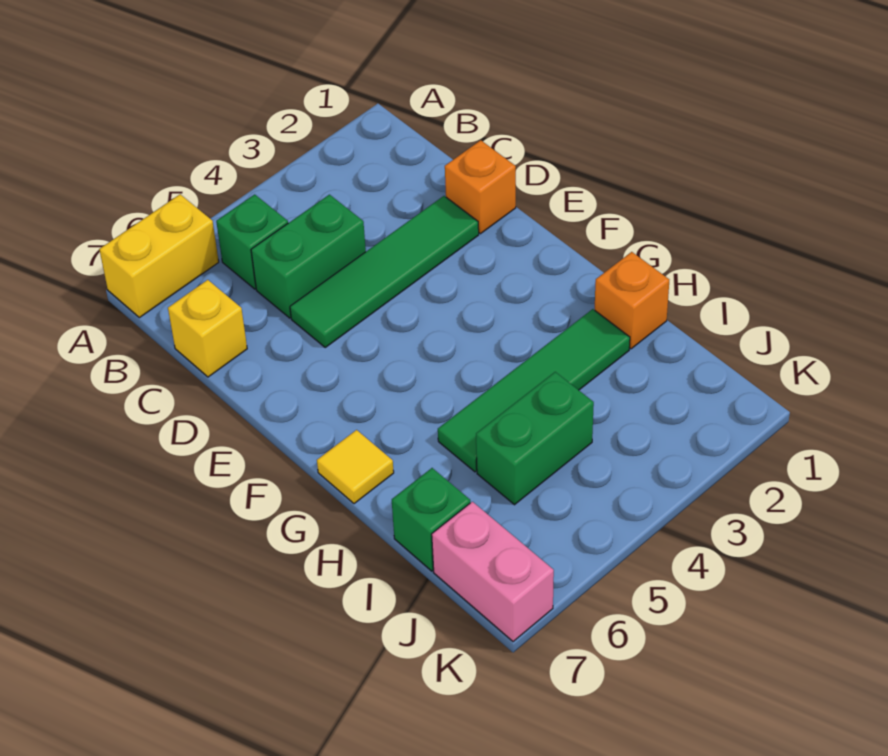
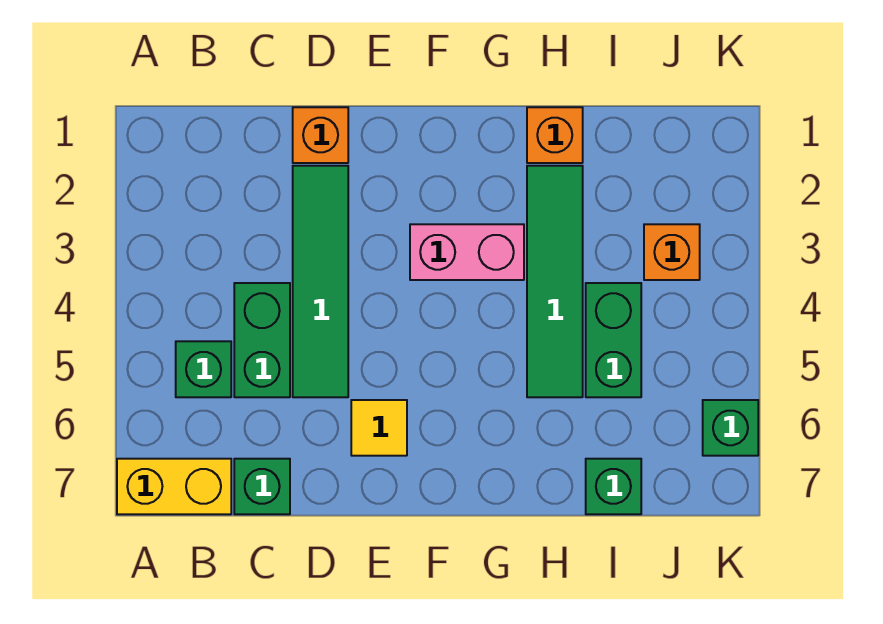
yellow 1x2 brick [99,194,219,318] -> yellow 1x2 brick turned to [117,459,231,514]
yellow 1x1 brick [168,280,247,377] -> green 1x1 brick [234,459,290,514]
yellow 1x1 tile [317,430,394,504] -> yellow 1x1 tile moved to [351,400,407,456]
none -> orange 1x1 brick [644,224,700,280]
pink 1x2 brick [432,502,554,642] -> pink 1x2 brick moved to [410,224,524,280]
none -> green 1x1 brick [703,400,758,456]

